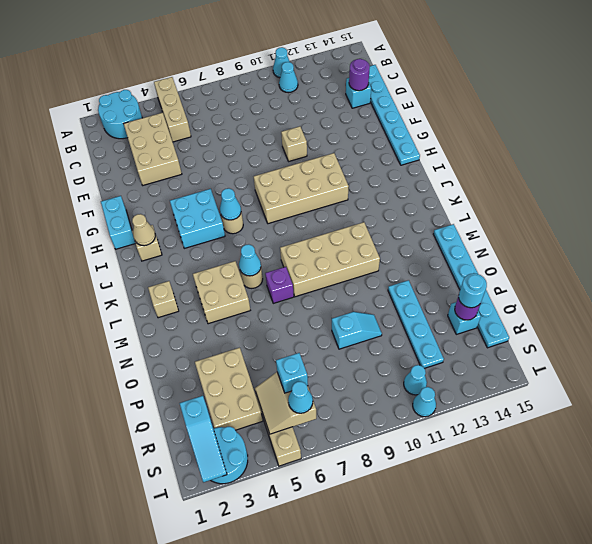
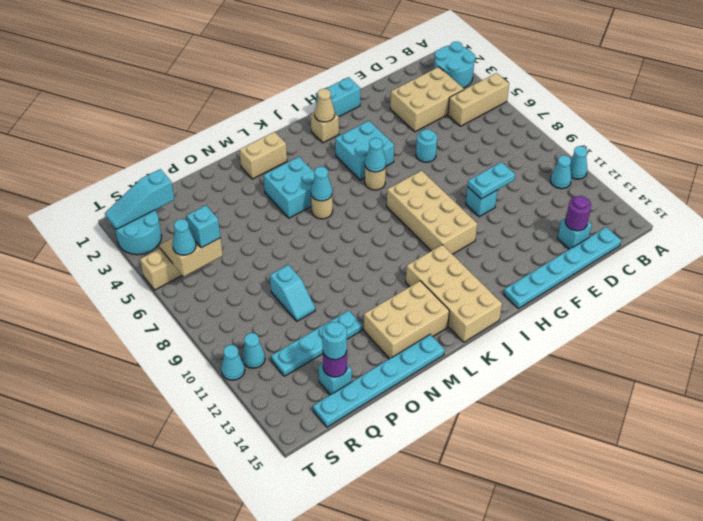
none -> cyan 1x2 plate [468,162,515,199]
none -> cyan 1x1 round brick [416,129,437,162]
tan 1x1 brick [281,126,307,161] -> cyan 1x1 brick [466,187,497,217]
tan 1x1 brick [148,281,179,318] -> tan 1x2 brick [240,132,287,179]
tan 2x2 brick [193,261,250,324] -> cyan 2x2 brick [264,157,315,218]
tan 2x4 brick [280,222,380,297] -> tan 2x4 brick moved to [406,245,502,342]
purple 1x1 brick [265,267,294,303] -> none
tan 2x3 brick [195,348,263,430] -> tan 2x3 brick moved to [364,281,449,359]

